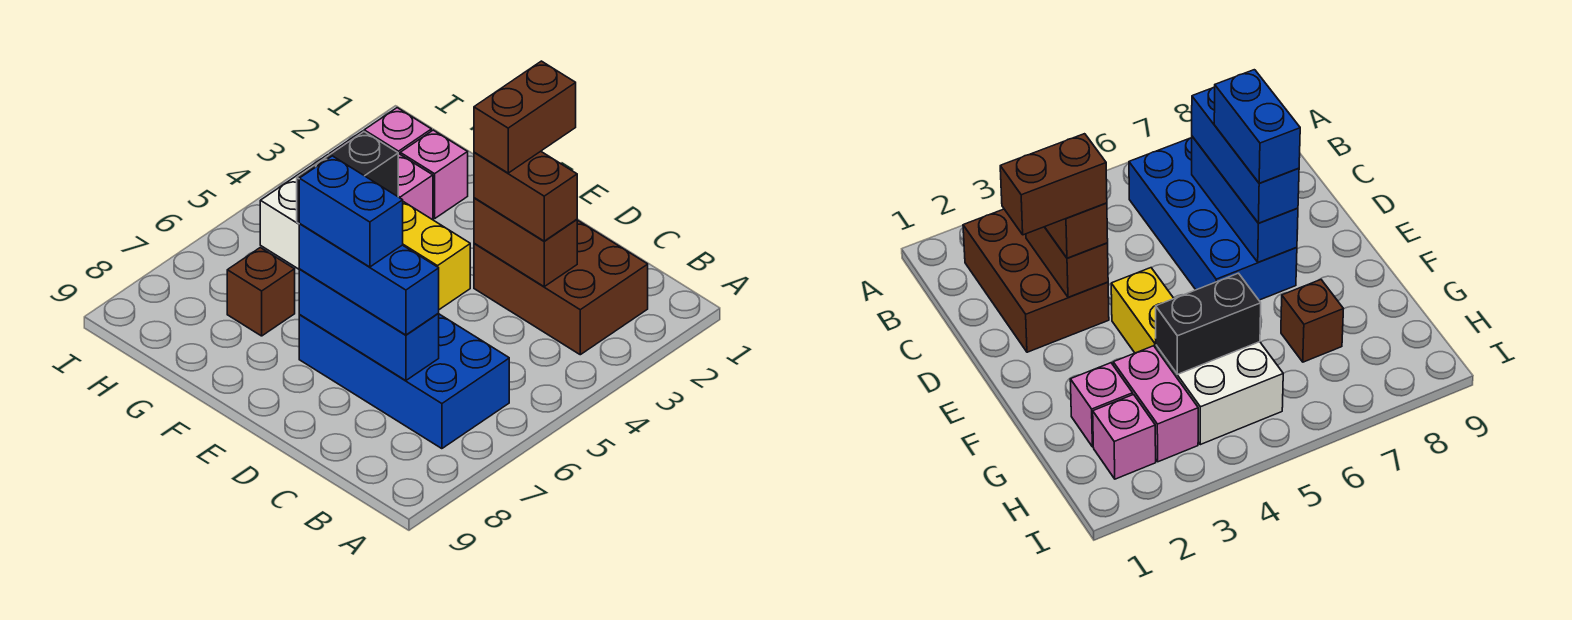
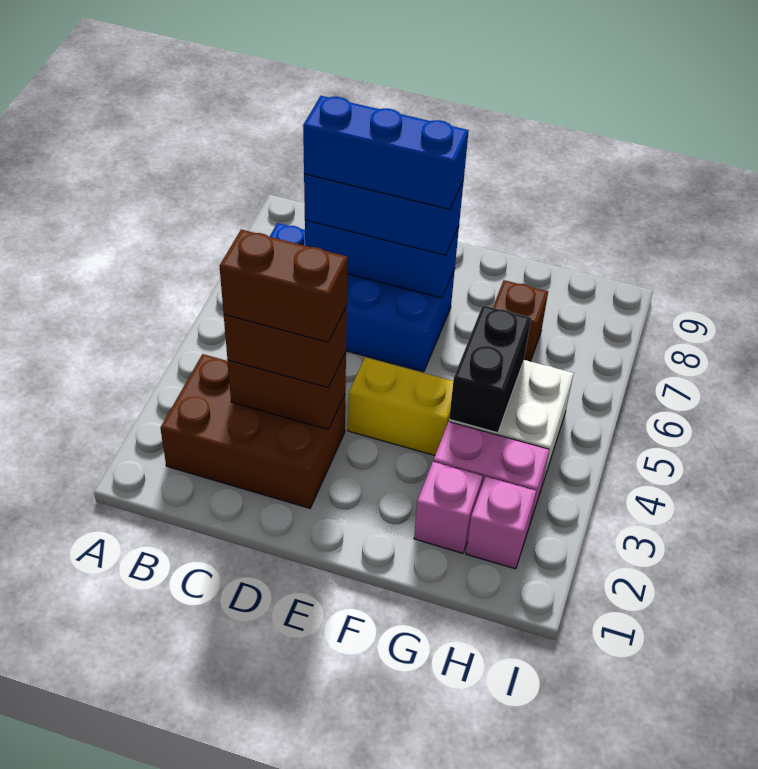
brown 1x2 brick [474,61,576,173] -> brown 1x2 brick turned to [220,230,348,342]
blue 1x2 brick [299,156,403,267] -> blue 1x3 brick [303,96,469,209]

